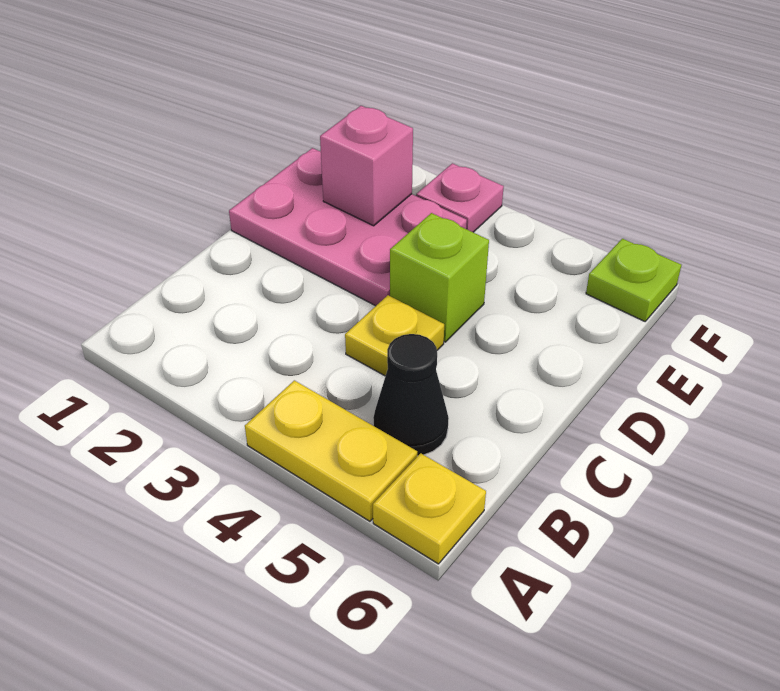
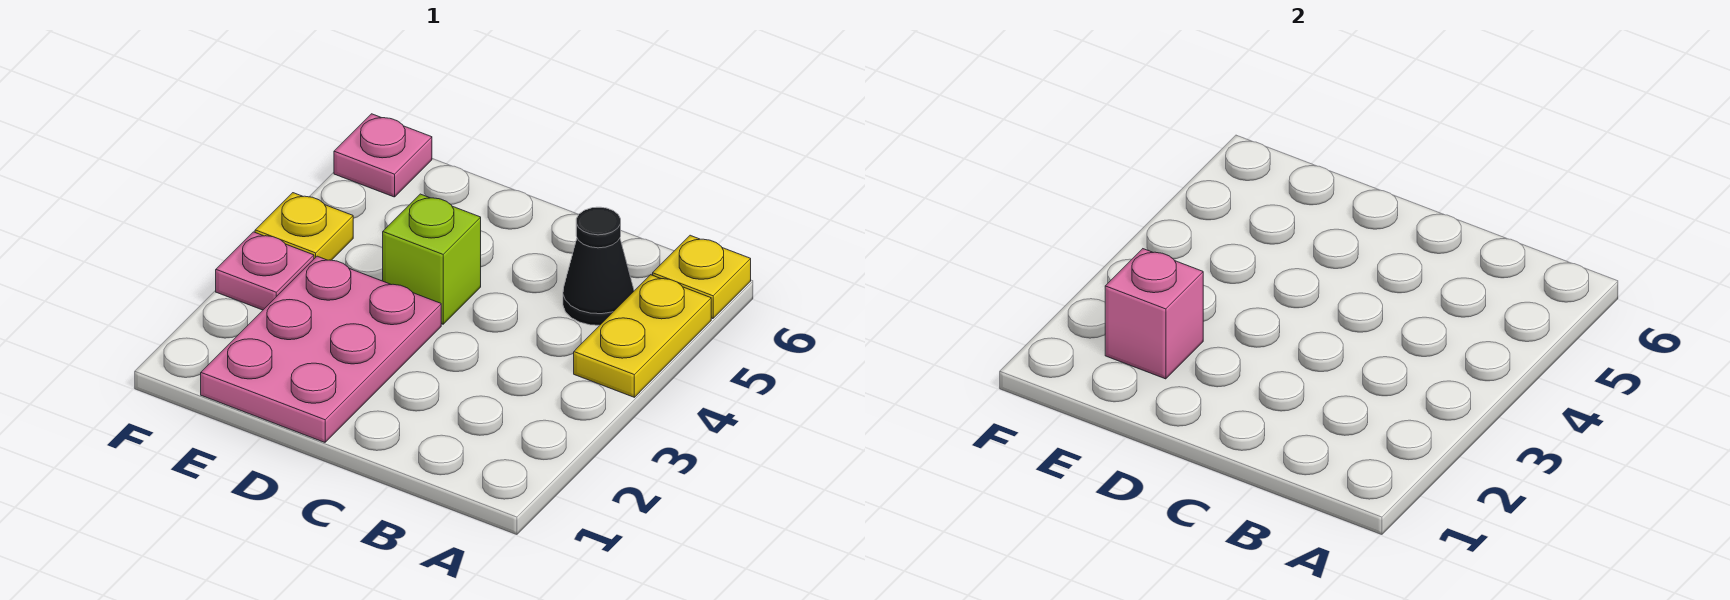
yellow 1x1 plate [345,295,444,376] -> yellow 1x1 plate moved to [255,193,353,260]
lime 1x1 plate [586,239,681,321] -> pink 1x1 plate [334,114,432,197]

